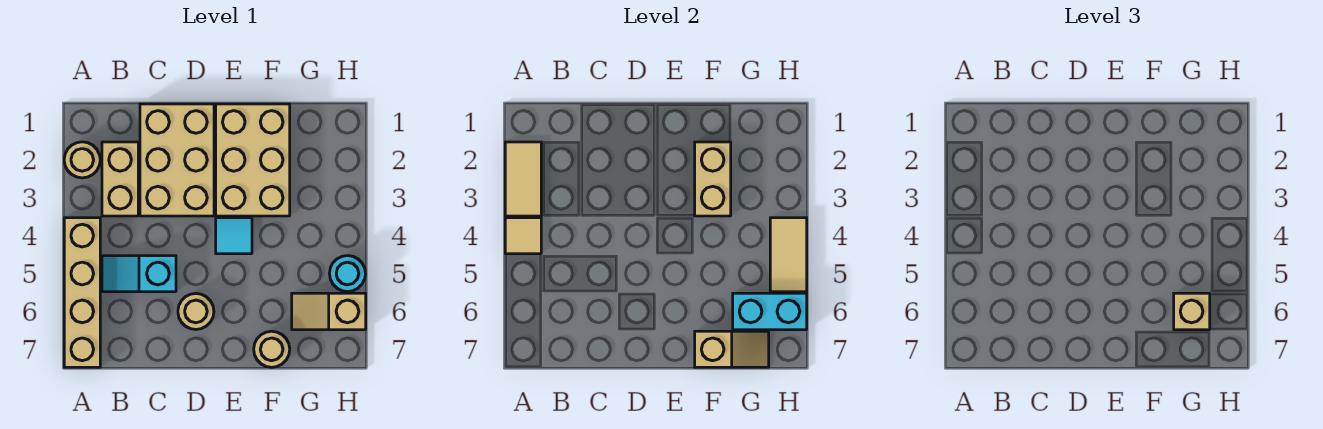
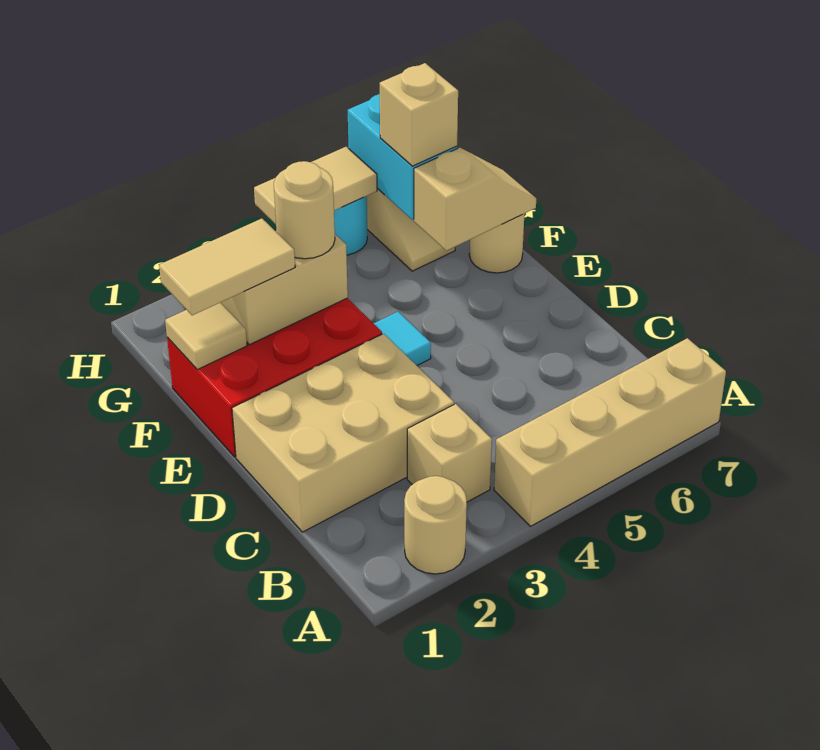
tan 1x2 tile [505,142,541,216] -> tan 1x2 tile moved to [159,219,295,315]
tan 1x1 tile [505,218,541,254] -> tan 1x1 tile moved to [165,303,247,370]
tan 1x2 brick [102,142,138,216] -> tan 1x1 brick [407,404,492,502]
cyan 1x2 slope [102,256,176,292] -> none
tan 1x1 round brick [178,294,214,329] -> tan 1x1 round brick moved to [274,161,335,259]
tan 2x3 brick [216,104,290,216] -> red 2x3 brick [167,298,382,457]
tan 1x2 slope [695,331,769,367] -> tan 1x2 slope turned to [414,148,536,251]

